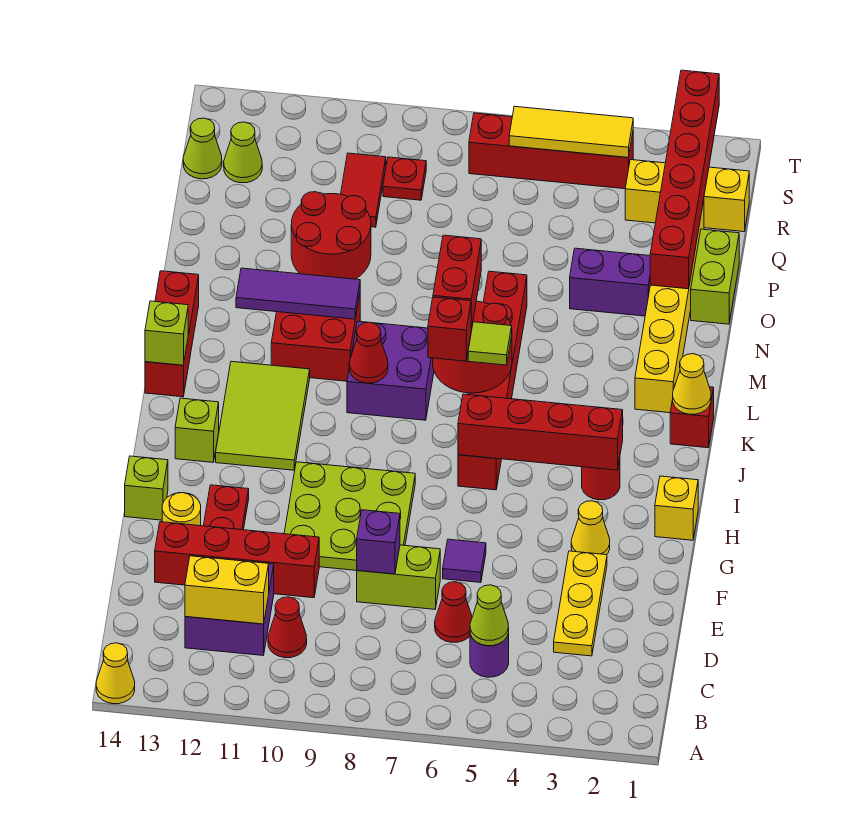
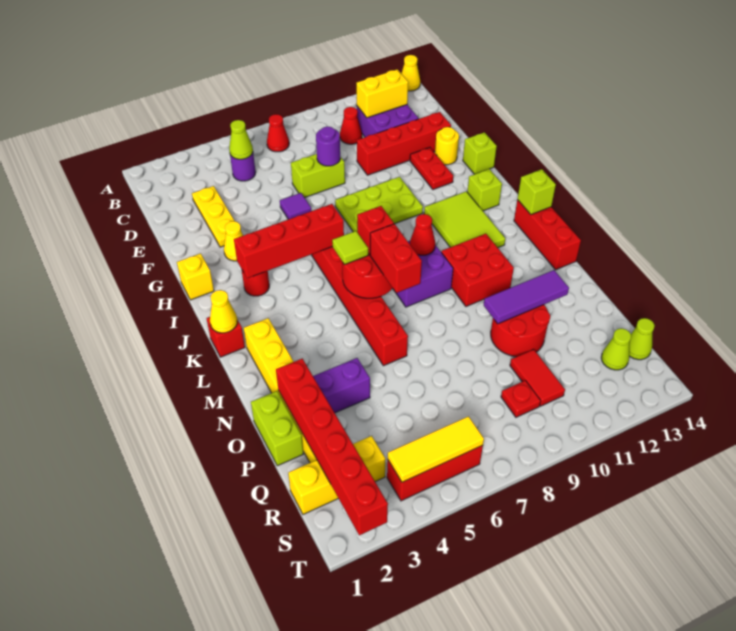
red 1x1 cone [435,582,472,642] -> red 1x1 cone moved to [267,114,289,152]
purple 1x1 brick [357,510,400,574] -> purple 1x1 round brick [316,127,340,166]
lime 3x3 plate [284,462,415,570] -> lime 2x3 plate [335,177,423,232]
purple 1x3 tile [236,268,360,319] -> purple 1x3 tile moved to [484,270,569,324]
red 1x4 brick [469,113,633,189] -> red 1x3 brick [387,445,483,501]

